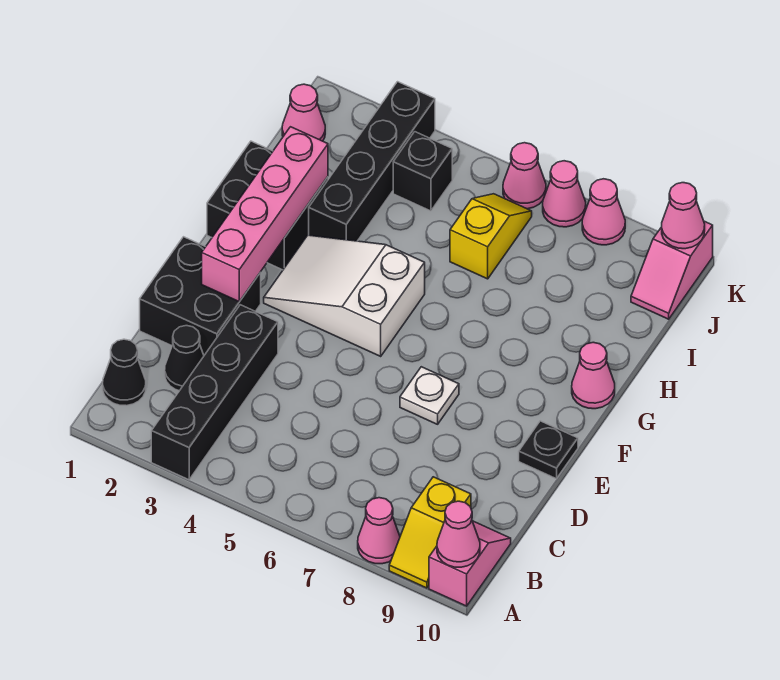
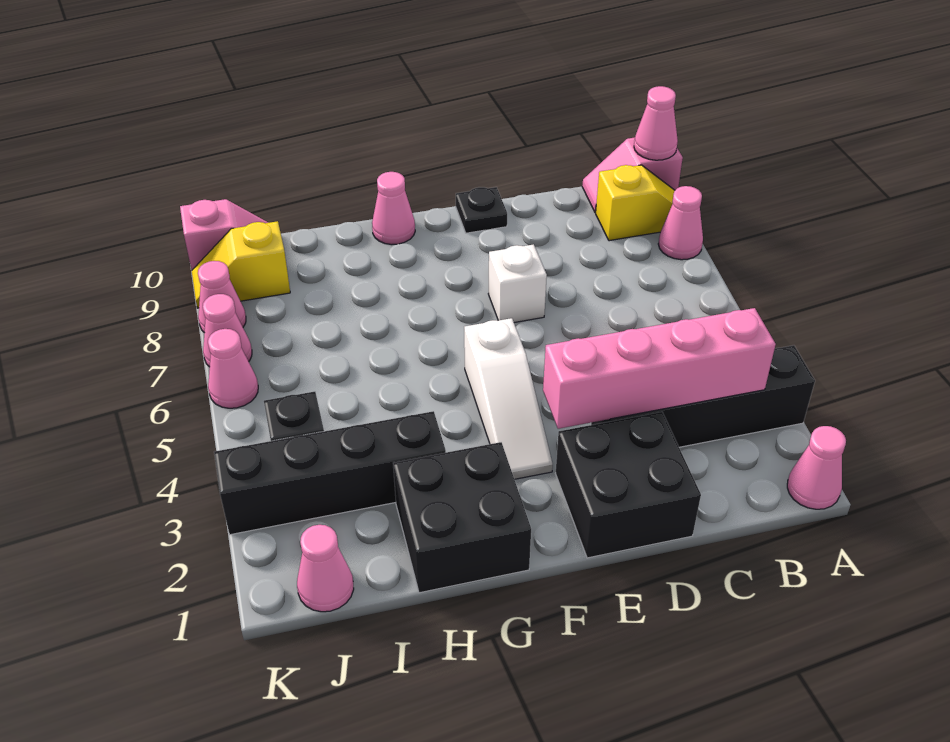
black 1x1 cone [103,339,146,406] -> none
black 1x1 cone [165,326,204,391] -> none
pink 1x4 brick [202,127,328,302] -> pink 1x4 brick moved to [543,308,776,429]
white 1x1 plate [400,367,459,424] -> white 1x1 brick [488,244,547,323]
white 2x3 slope [264,235,425,356] -> white 1x3 slope [464,318,553,479]
yellow 1x2 slope [450,194,532,279] -> yellow 1x2 slope moved to [192,221,290,308]
pink 1x1 cone [662,183,705,249] -> pink 1x1 cone moved to [787,426,846,509]

